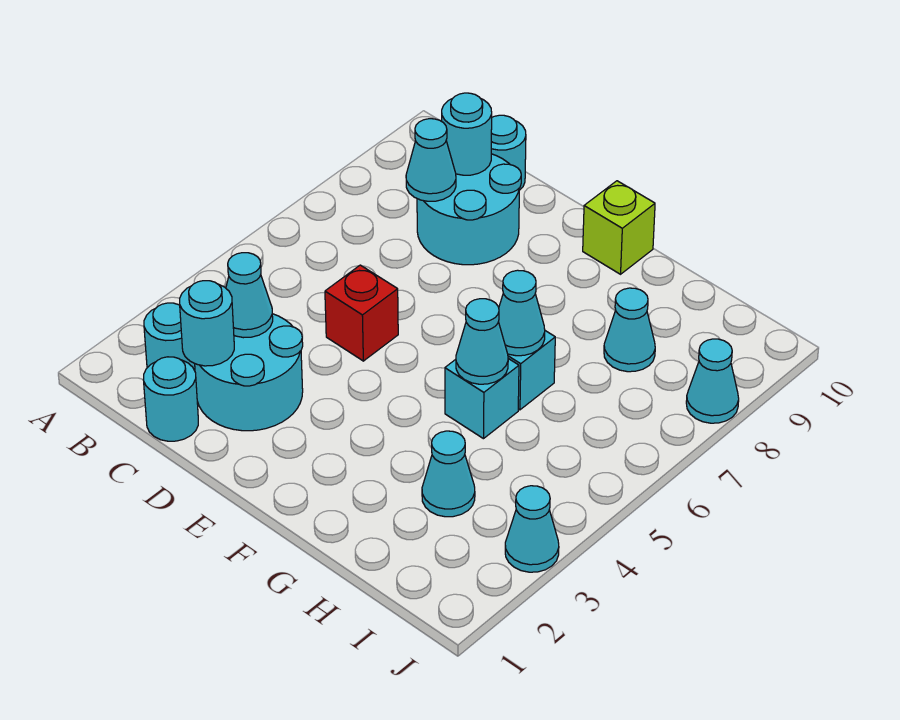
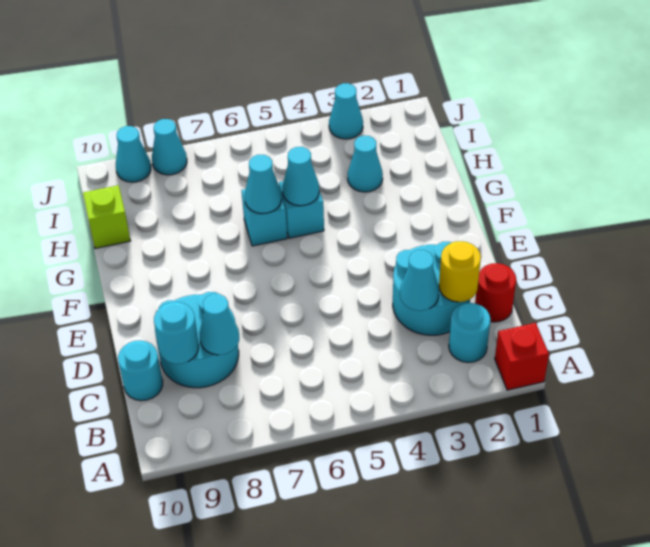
cyan 1x1 round brick [143,357,198,441] -> red 1x1 round brick [475,263,516,322]
cyan 1x1 round brick [180,281,234,366] -> yellow 1x1 round brick [439,241,481,302]
red 1x1 brick [325,265,398,361] -> red 1x1 brick moved to [495,323,549,390]
lime 1x1 brick [583,181,655,274] -> lime 1x1 brick moved to [83,185,130,249]
cyan 1x1 cone [604,288,655,372] -> cyan 1x1 cone moved to [116,126,151,182]

